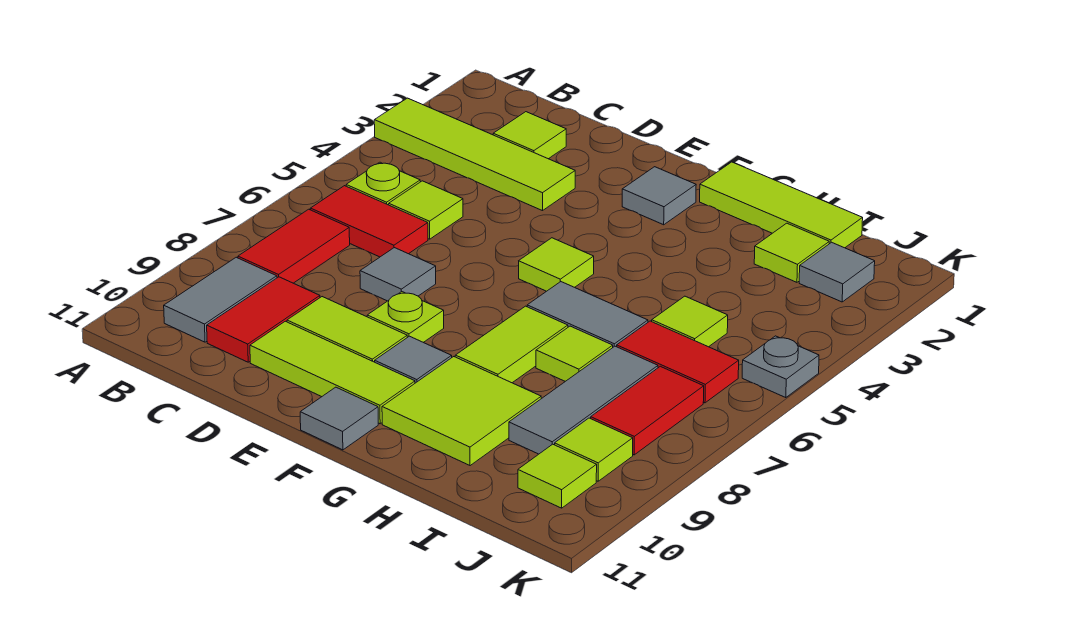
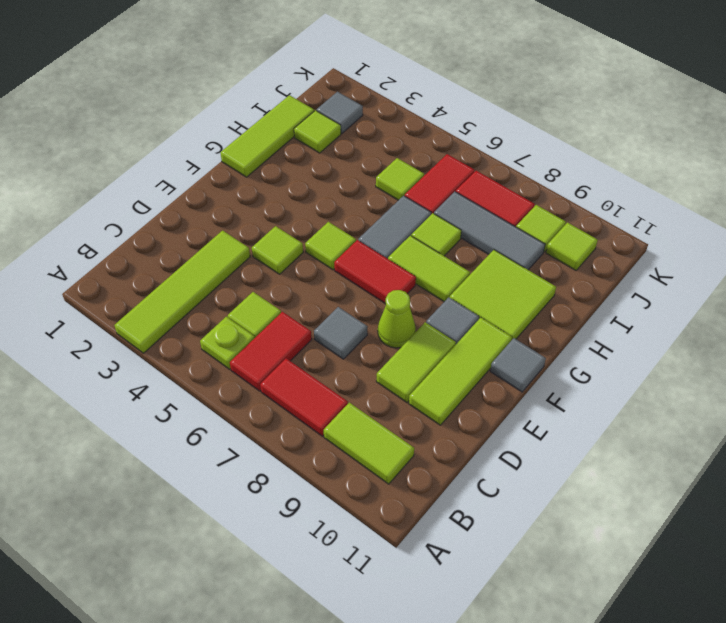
grey 1x2 tile [164,257,277,342] -> lime 1x2 tile [324,403,414,484]
lime 1x1 tile [493,112,566,159] -> lime 1x1 tile moved to [252,226,303,274]
red 1x2 tile [207,277,320,362] -> red 1x2 tile moved to [334,240,416,304]
lime 1x1 plate [367,291,444,342] -> lime 1x1 cone [378,290,416,348]
grey 1x1 tile [622,167,696,225] -> none
grey 1x1 plate [742,336,819,398] -> none

